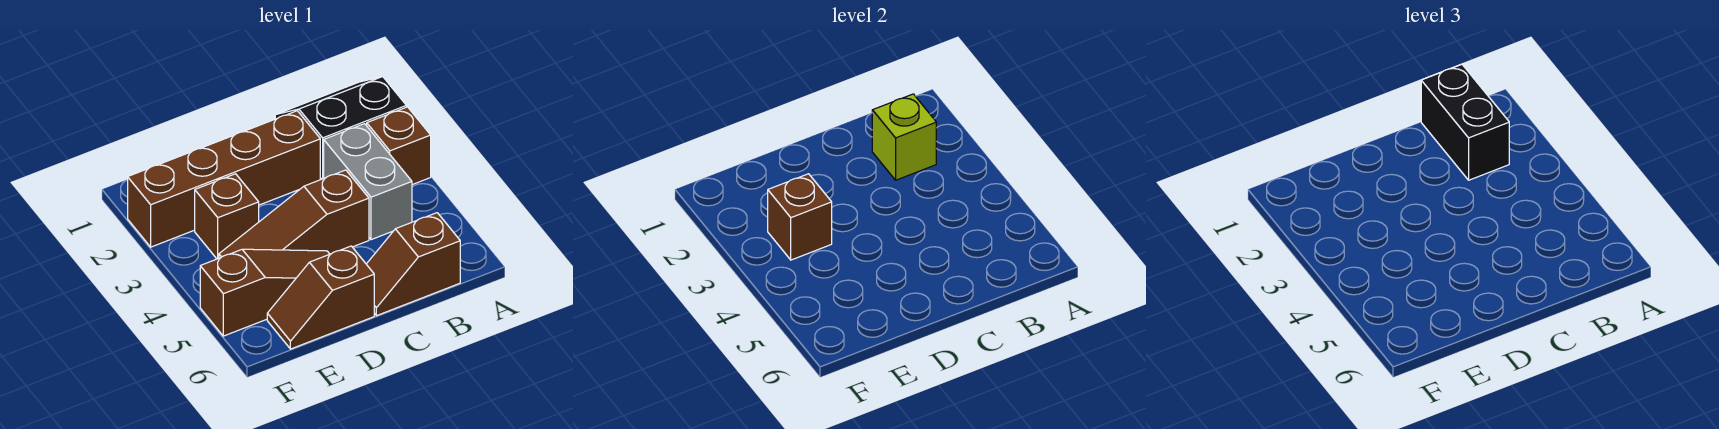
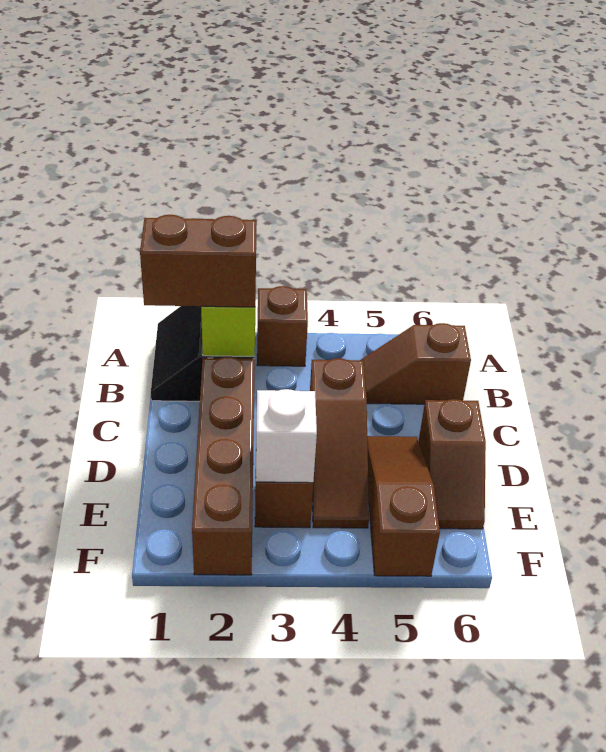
black 1x2 brick [1421,65,1509,180] -> brown 1x2 brick [140,215,257,307]
grey 1x2 brick [324,124,412,240] -> none
brown 1x2 slope [367,213,460,316] -> brown 1x2 slope turned to [361,323,471,404]
brown 1x1 brick [768,174,832,260] -> white 1x1 brick [256,389,317,483]

